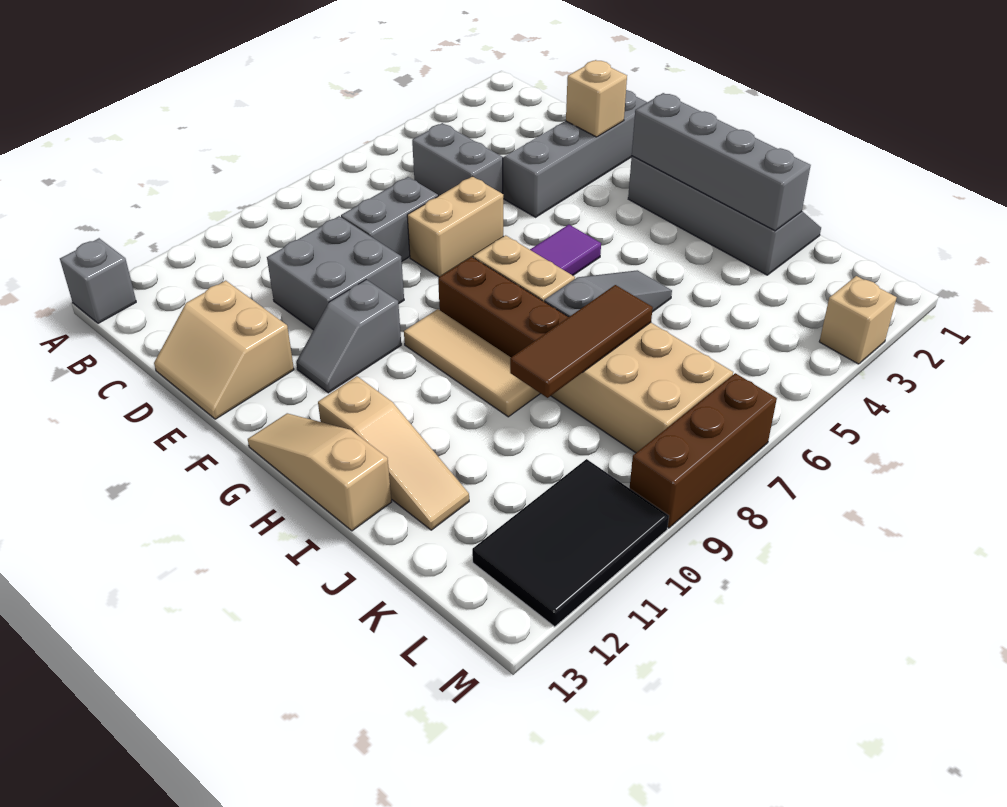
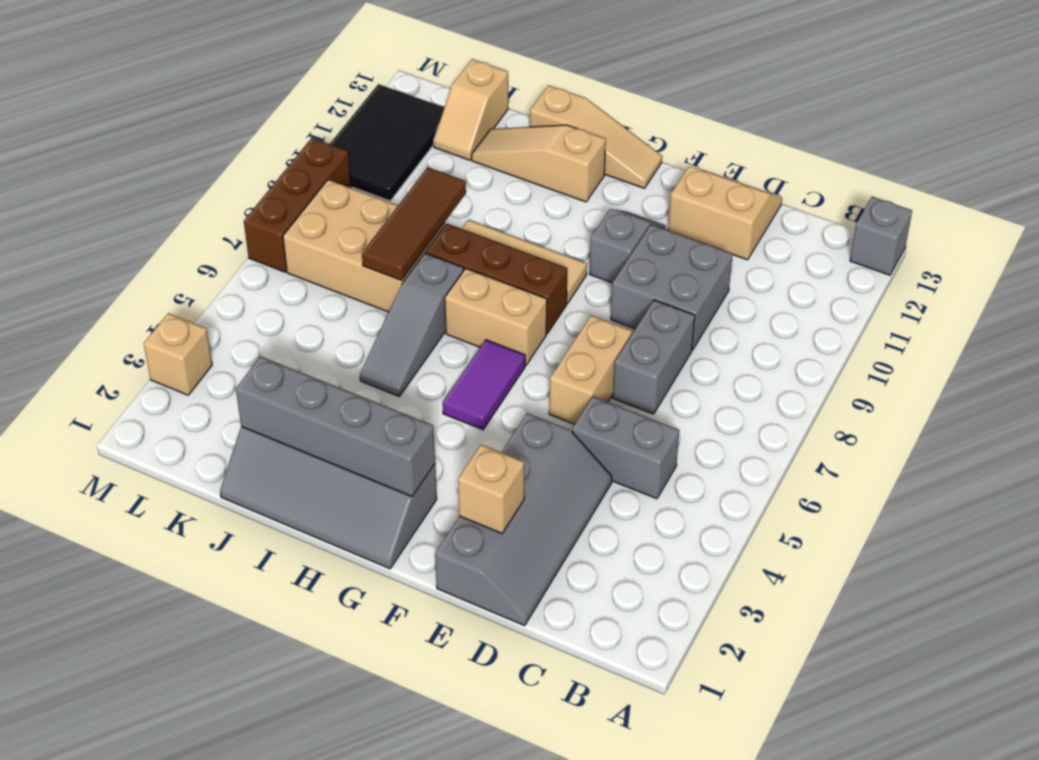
none -> tan 1x2 slope [434,59,508,160]

